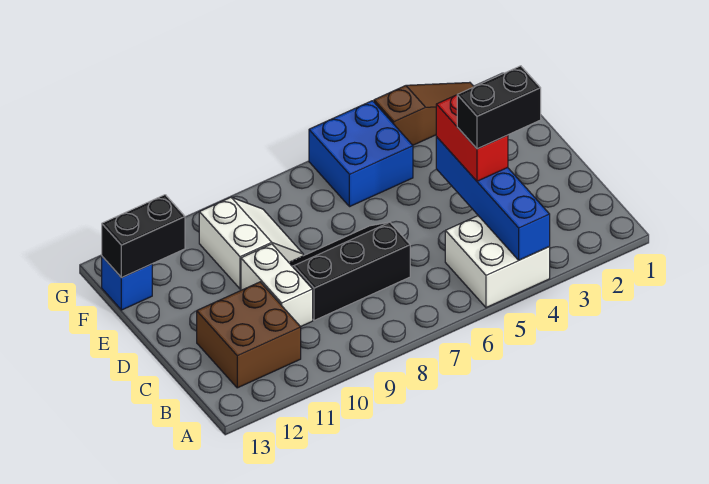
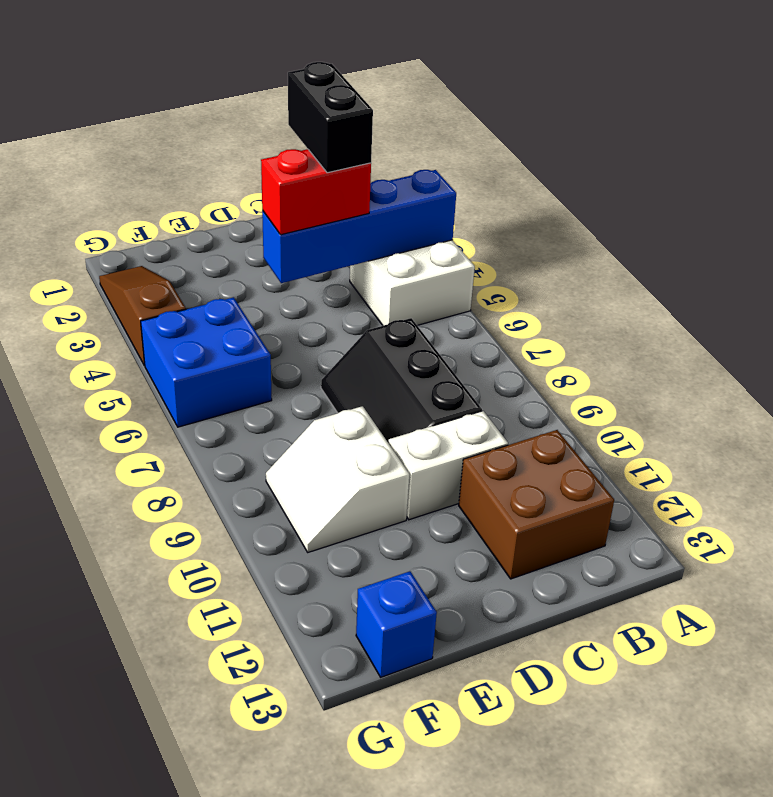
white 2x2 slope [199,197,304,289] -> white 2x2 slope turned to [266,406,409,552]
black 1x2 brick [102,195,185,278] -> none

